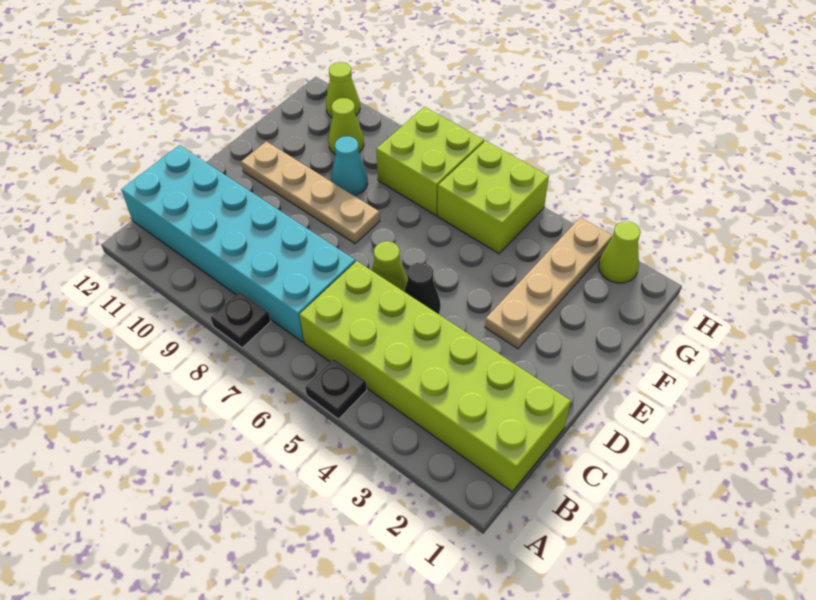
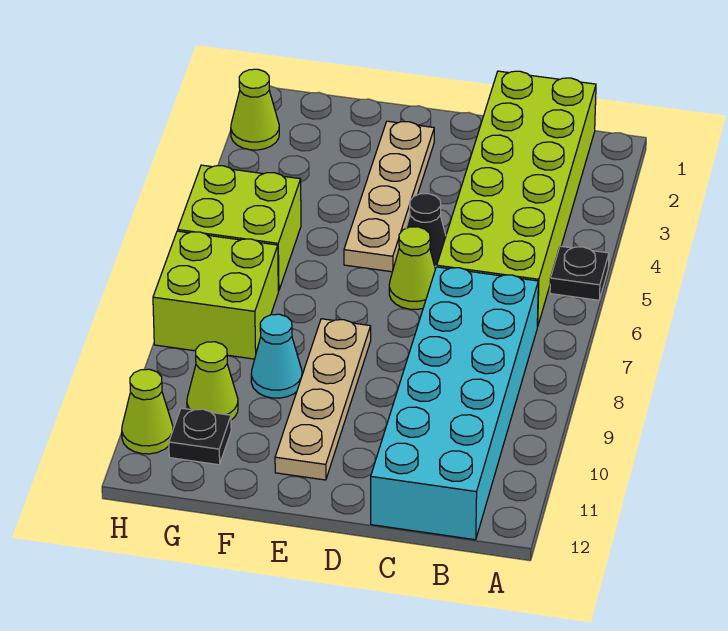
black 1x1 plate [211,292,271,348] -> black 1x1 plate moved to [169,408,231,465]
tan 1x4 plate [485,217,613,349] -> tan 1x4 plate turned to [344,121,434,272]

